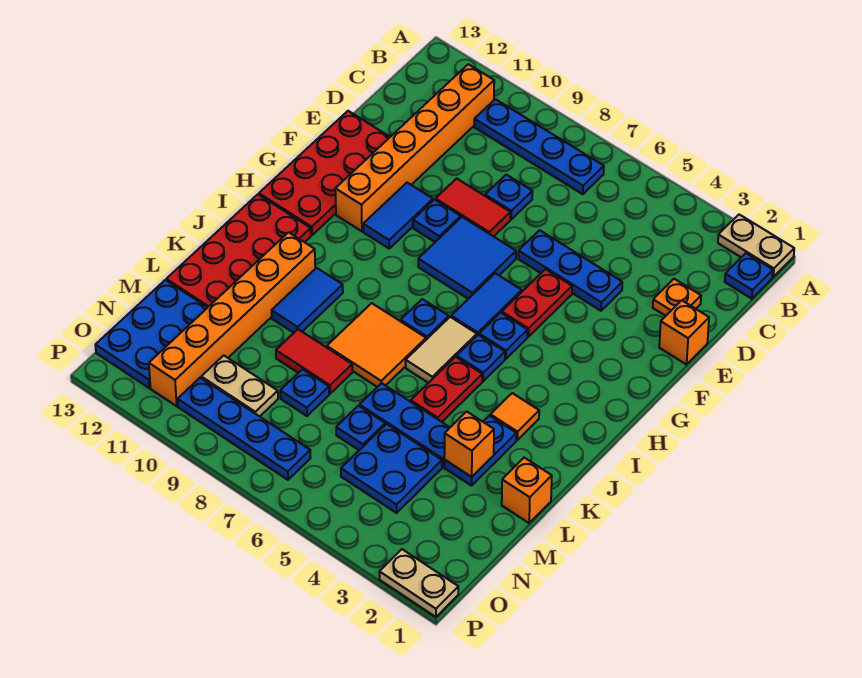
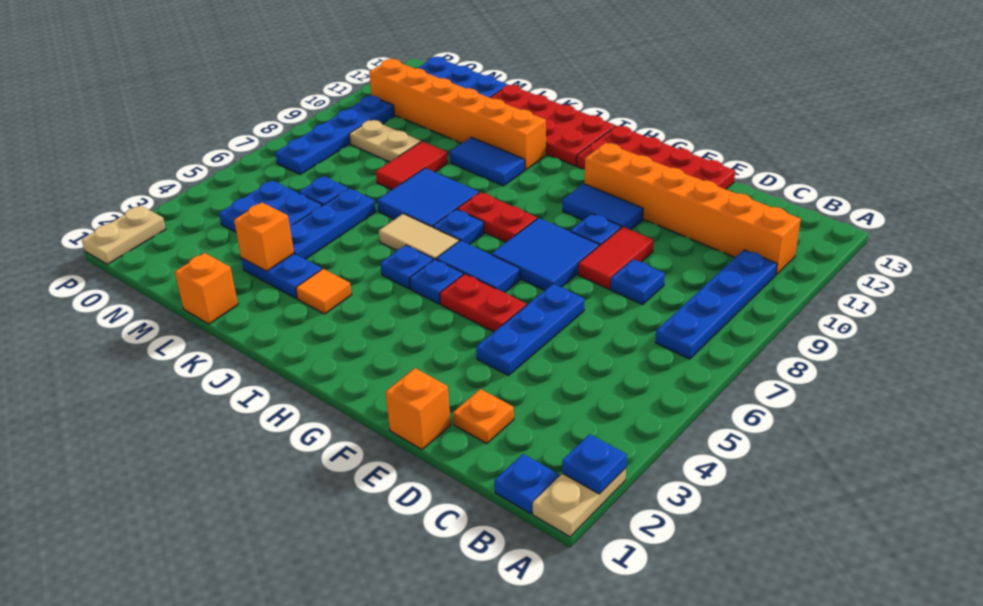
red 1x2 plate [411,357,482,422] -> red 1x2 plate moved to [457,192,537,242]
orange 2x2 tile [327,303,426,387] -> blue 2x2 tile [377,168,479,227]
blue 1x1 plate [280,369,329,416] -> blue 1x1 plate moved to [562,434,627,494]
tan 1x2 plate [201,355,278,416] -> tan 1x2 plate turned to [349,120,421,162]

